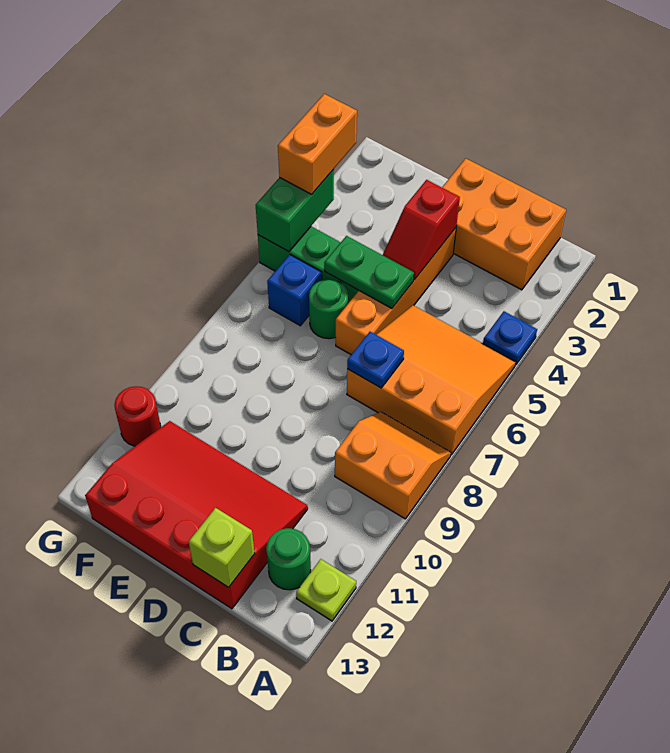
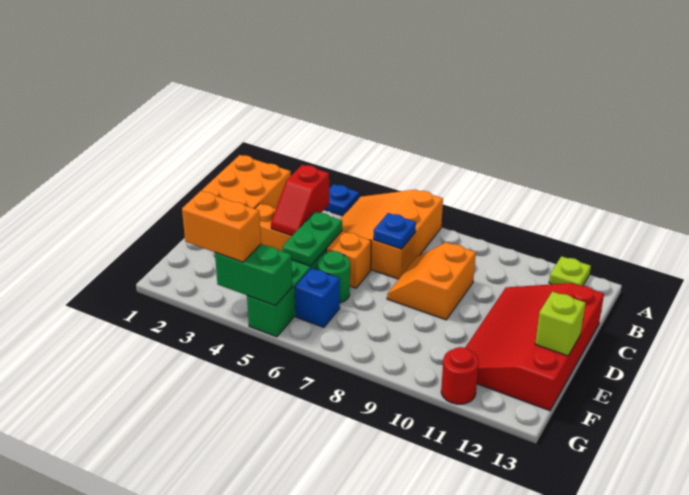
orange 2x2 slope [335,412,451,519] -> orange 2x2 slope moved to [387,242,476,320]
green 1x1 round brick [266,528,311,590] -> none
lime 1x1 brick [189,508,255,587] -> lime 1x1 brick moved to [535,292,586,356]
red 1x2 slope [383,180,460,280] -> red 1x2 slope turned to [271,165,329,236]

